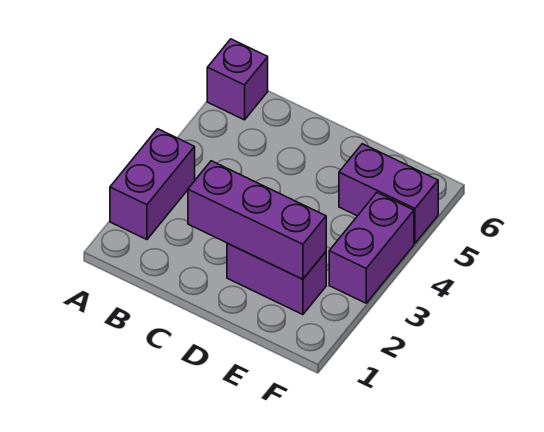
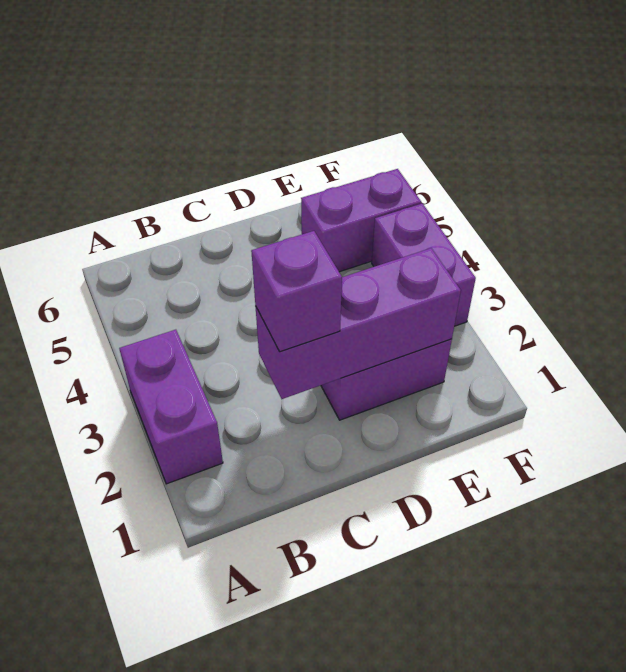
purple 1x1 brick [207,39,268,120] -> purple 1x1 brick moved to [251,231,342,352]

